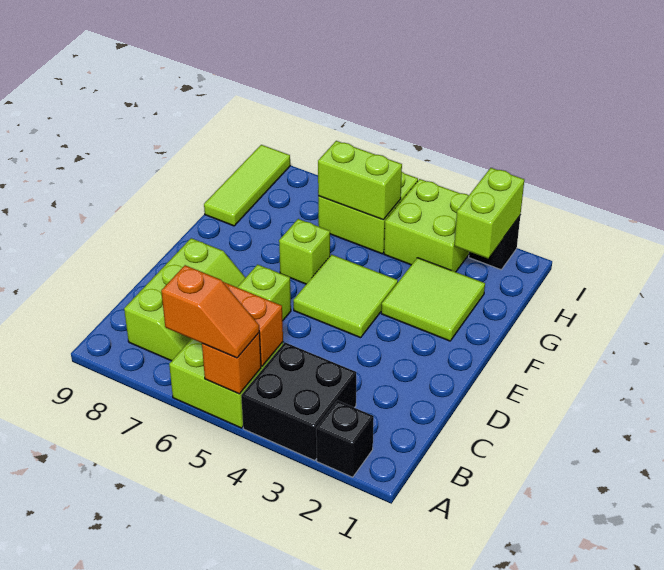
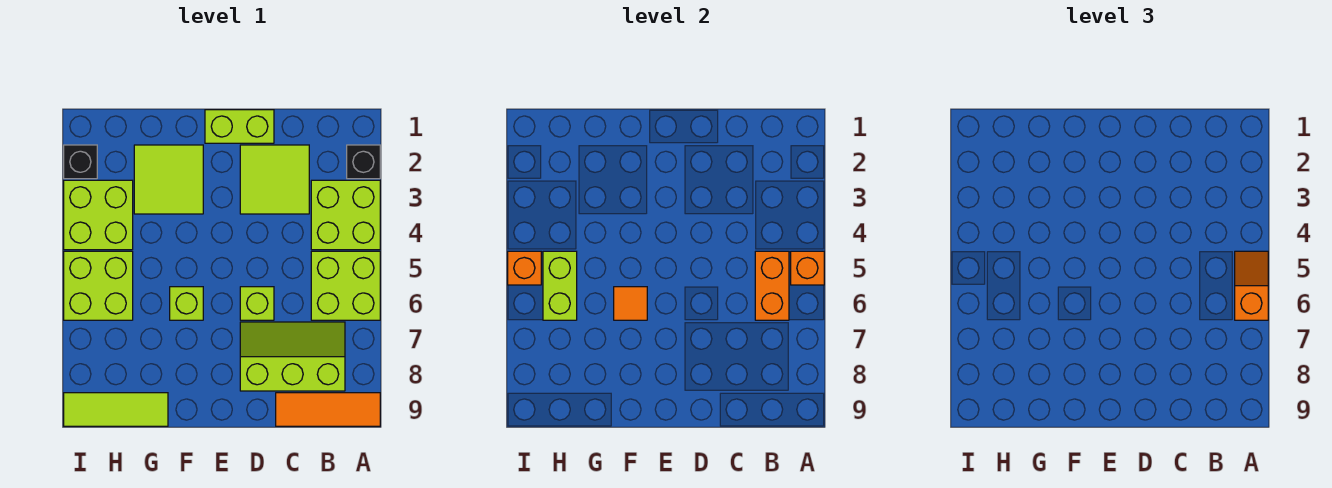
black 2x2 brick [241,342,356,461] -> lime 2x2 brick [311,180,380,250]
none -> orange 1x3 tile [276,393,380,426]
lime 2x2 tile [293,254,398,338] -> lime 2x2 tile moved to [240,145,309,214]
none -> orange 1x1 tile [614,287,647,320]
lime 1x2 brick [454,168,524,258] -> lime 1x2 brick moved to [205,110,274,143]
none -> orange 1x1 brick [508,251,541,285]

